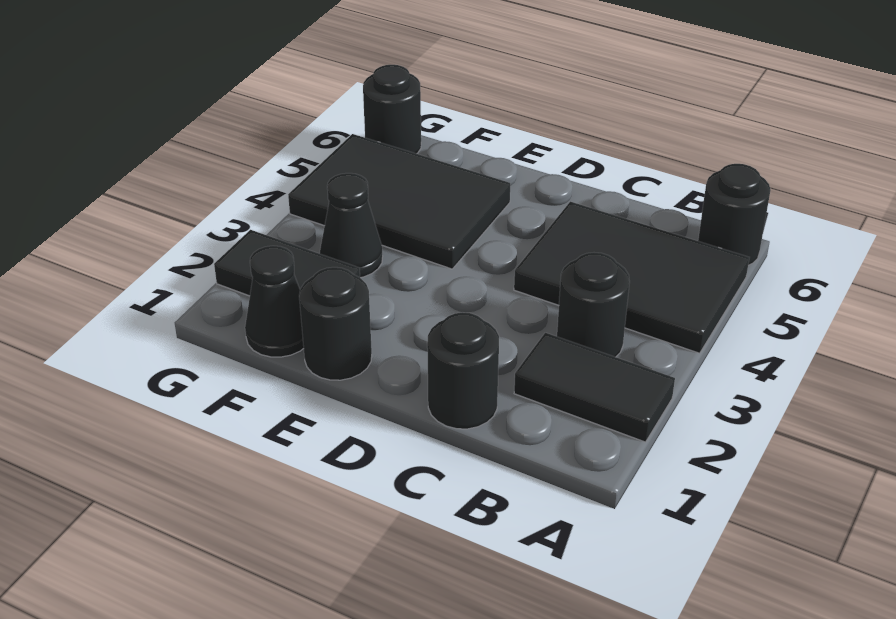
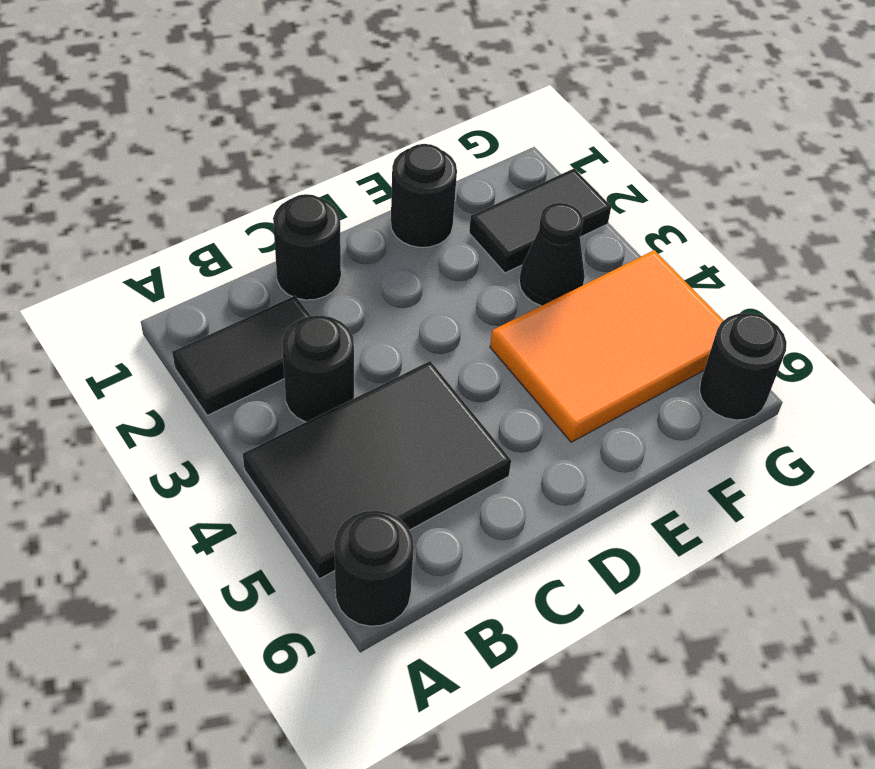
black 2x3 tile [288,134,510,269] -> orange 2x3 tile [490,250,724,442]
black 1x1 cone [245,246,304,357] -> none

